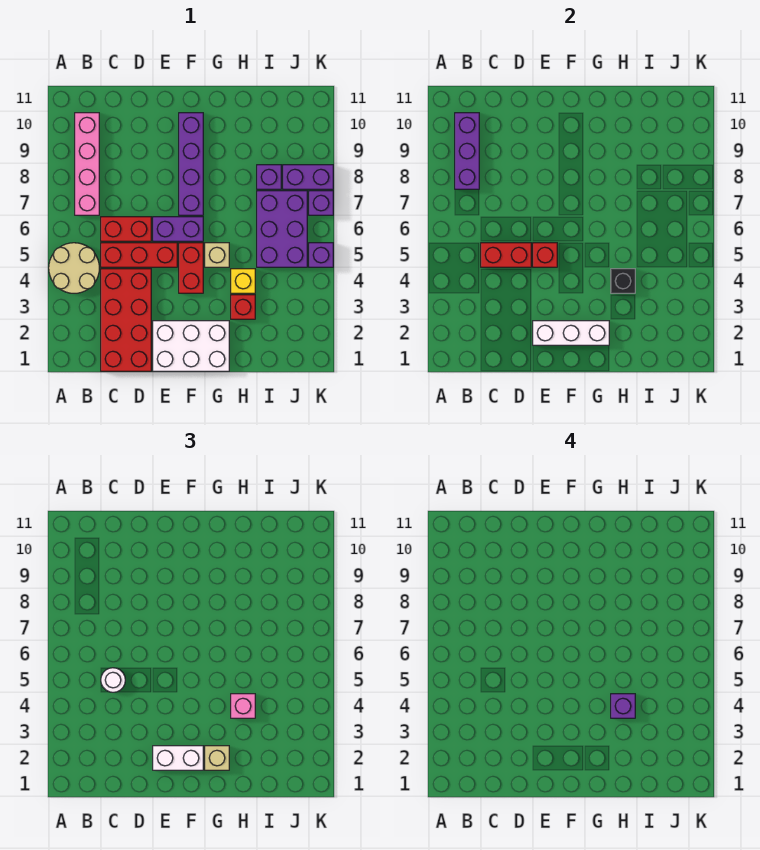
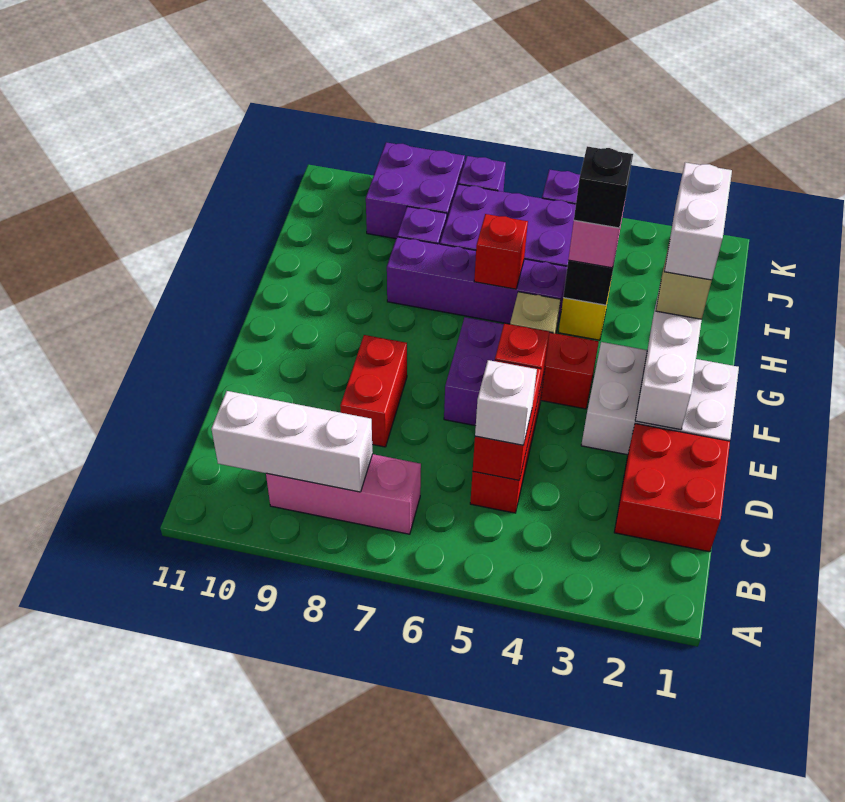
tan 2x2 round brick [49,243,99,293] -> none
pink 1x4 brick [75,113,99,215] -> pink 1x3 brick [266,454,421,534]
purple 1x3 brick [455,113,479,189] -> white 1x3 brick [212,391,373,492]
red 2x4 brick [101,269,151,371] -> red 2x2 brick [614,423,730,552]
white 1x1 round brick [101,668,125,692] -> white 1x1 brick [475,360,537,445]
red 1x2 brick [101,217,151,241] -> red 1x2 brick moved to [340,335,407,447]
white 2x3 brick [153,321,229,371] -> white 2x3 brick turned to [581,342,739,455]
white 1x2 brick [153,746,203,770] -> white 1x2 brick moved to [664,162,732,280]
purple 1x4 brick [179,113,203,215] -> purple 1x4 brick moved to [387,237,567,327]
red 1x1 brick [231,295,255,319] -> red 1x1 brick moved to [474,214,528,289]
purple 1x1 brick [611,694,635,718] -> black 1x1 brick [574,146,633,228]
purple 1x2 brick [283,165,333,189] -> purple 2x2 brick [366,142,465,239]

